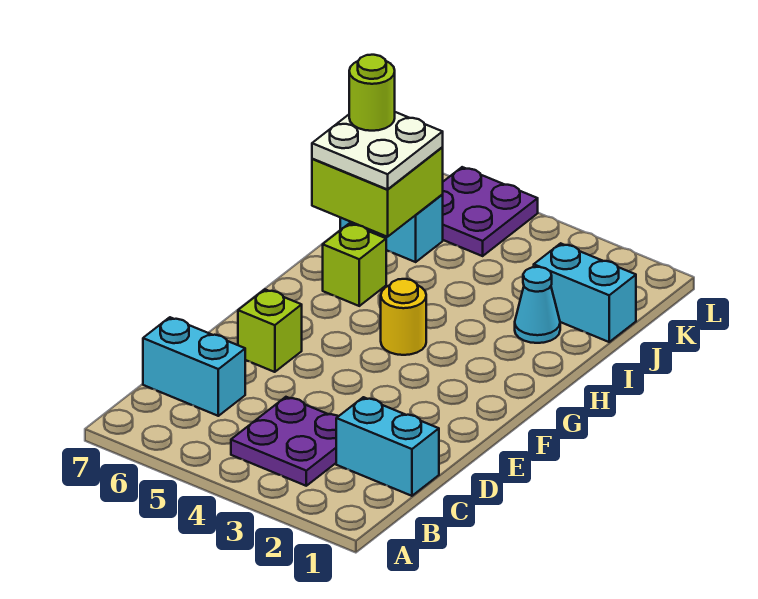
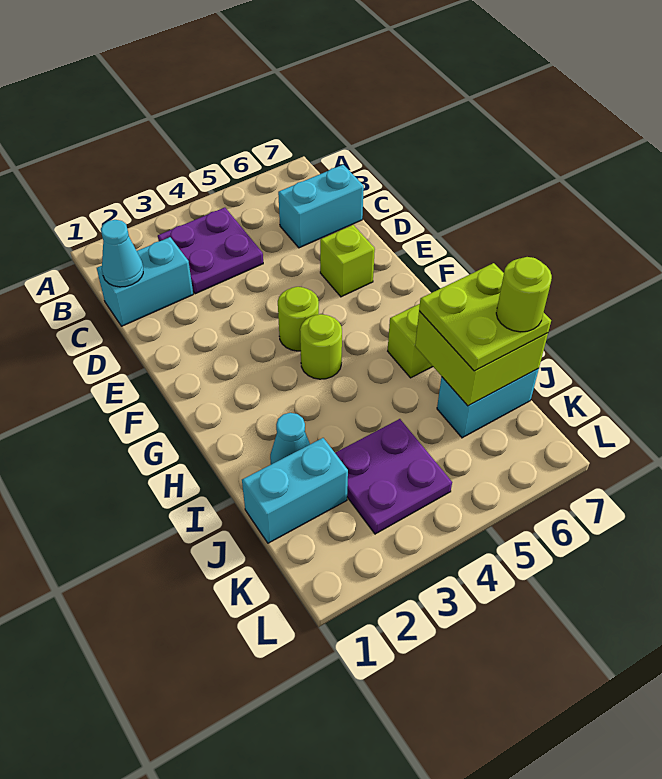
none -> cyan 1x1 cone [101,220,143,287]
none -> lime 1x1 round brick [278,287,319,351]
yellow 1x1 round brick [381,279,426,355] -> lime 1x1 round brick [300,314,342,379]
white 2x2 plate [312,112,443,190] -> lime 2x2 plate [419,263,551,371]
purple 2x2 plate [442,167,538,256] -> purple 2x2 plate moved to [335,419,452,534]

